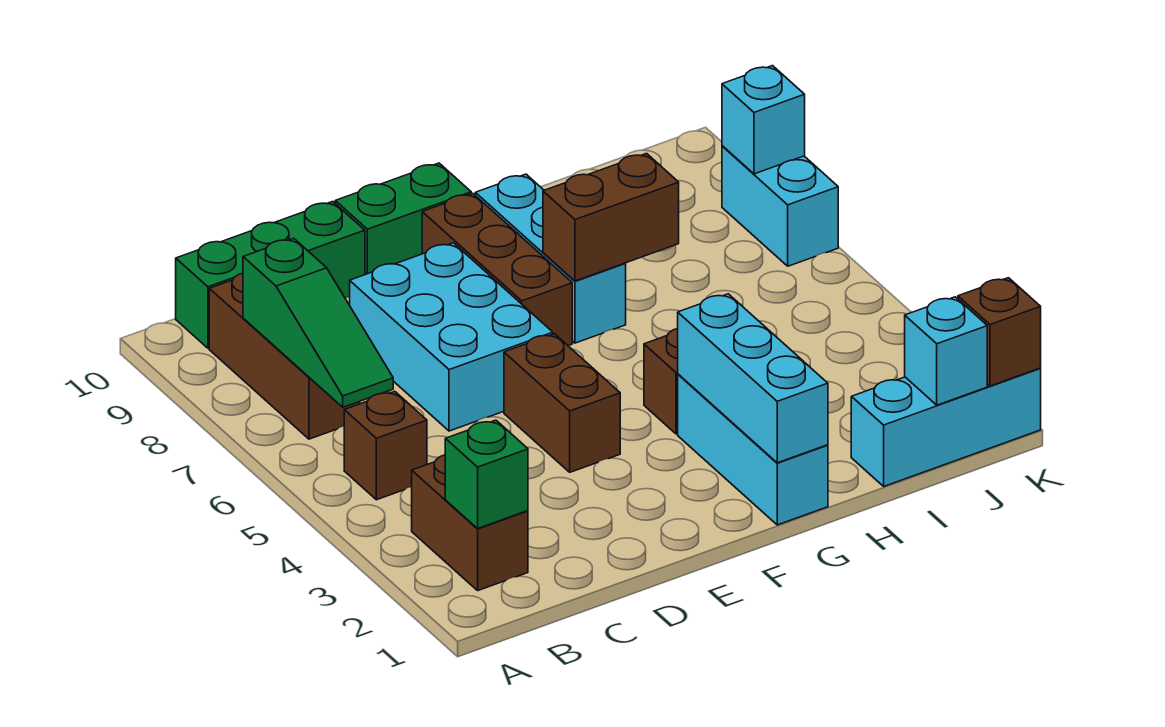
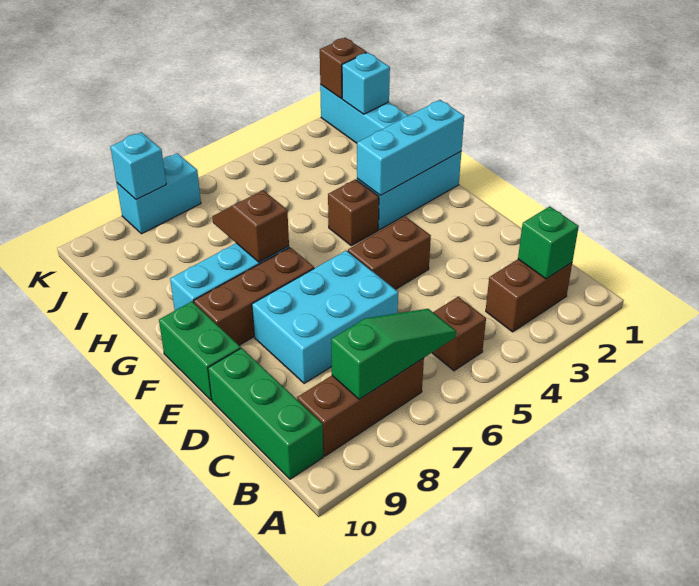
brown 1x2 brick [543,154,679,281] -> brown 1x2 slope [212,190,289,262]

